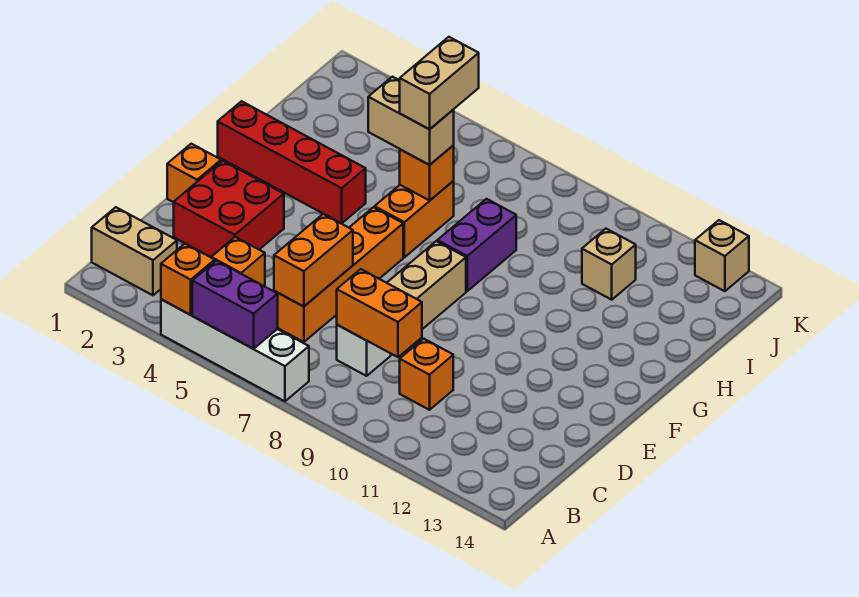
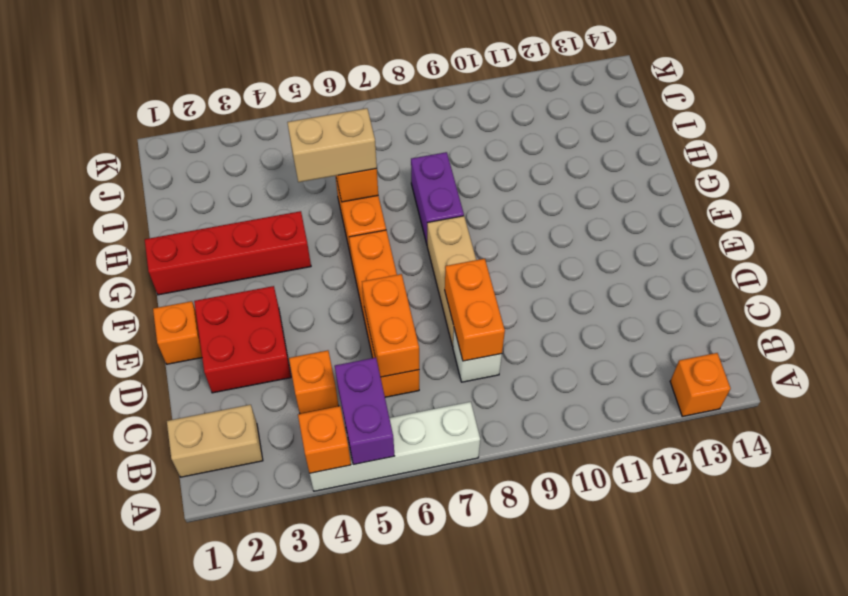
purple 1x2 brick [192,261,278,349] -> purple 1x2 brick turned to [335,357,394,465]
orange 1x2 brick [337,269,422,357] -> orange 1x2 brick turned to [445,259,505,361]
orange 1x1 brick [400,339,453,410] -> orange 1x1 brick moved to [670,353,731,416]
tan 1x2 brick [400,37,479,129] -> none
tan 1x1 brick [582,229,636,300] -> none
tan 1x1 brick [695,220,749,291] -> none

